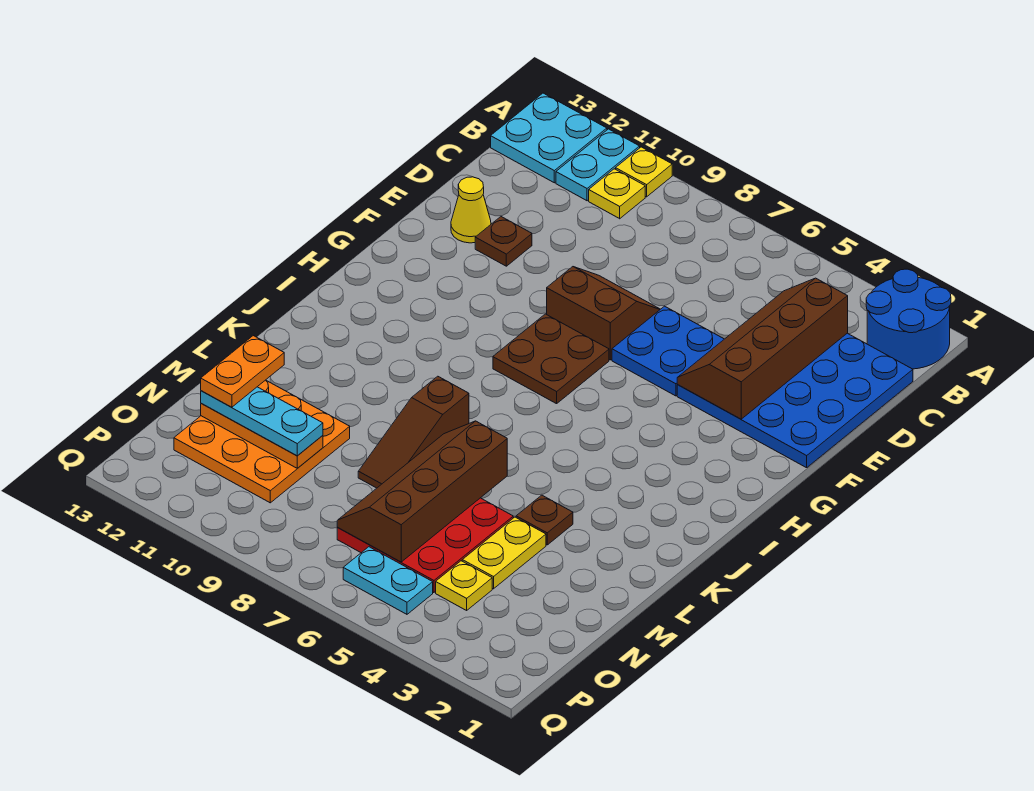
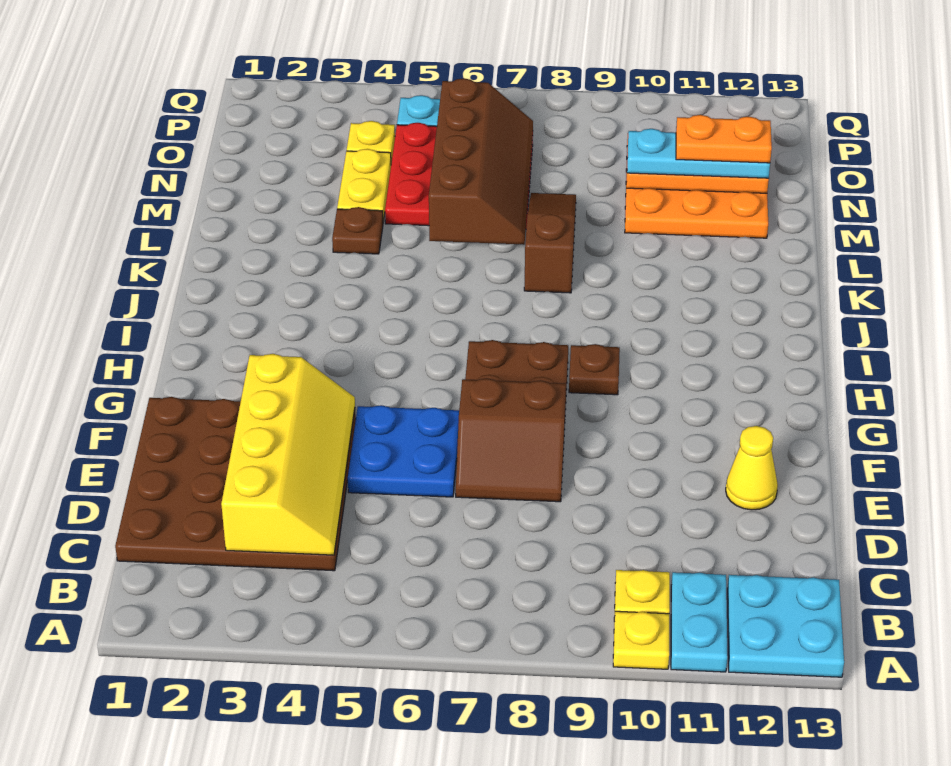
blue 2x2 round brick [866,269,951,369] -> none
blue 4x4 plate [677,333,913,468] -> brown 4x4 plate [115,397,356,571]
brown 2x4 slope [677,278,848,419] -> yellow 2x4 slope [221,354,355,555]
brown 1x1 plate [475,217,532,266] -> brown 1x1 plate moved to [569,344,620,395]
orange 1x2 plate [201,336,284,407] -> orange 1x2 plate turned to [676,115,772,163]

